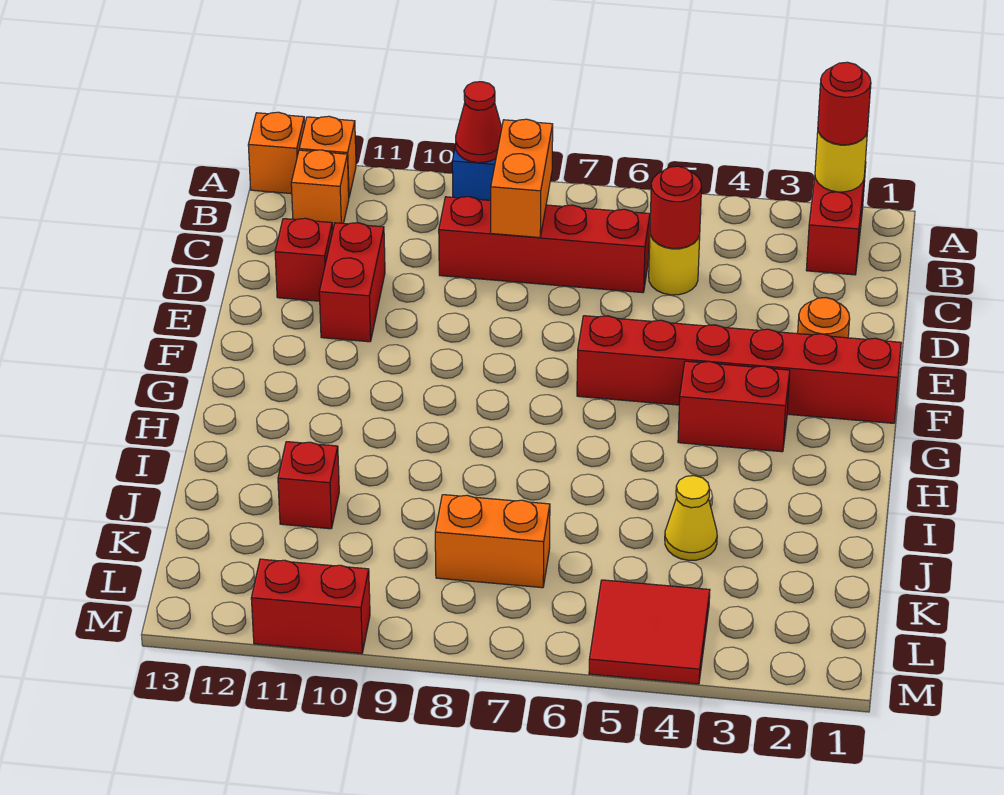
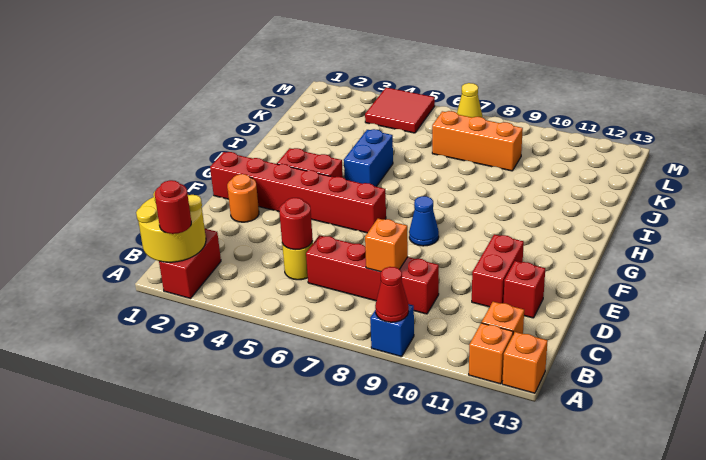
yellow 1x1 round brick [815,132,867,192] -> yellow 2x2 round brick [136,192,206,262]
orange 1x2 brick [491,119,553,238] -> orange 1x1 brick [365,219,408,272]
none -> blue 1x1 cone [409,196,439,246]
none -> blue 1x2 brick [344,129,393,187]
yellow 1x1 cone [665,476,717,560] -> yellow 1x1 cone moved to [457,83,482,117]
red 1x1 brick [278,442,339,529] -> none
orange 1x2 brick [435,495,550,588] -> orange 1x3 brick [432,111,523,171]
red 1x2 brick [251,559,370,654] -> none

